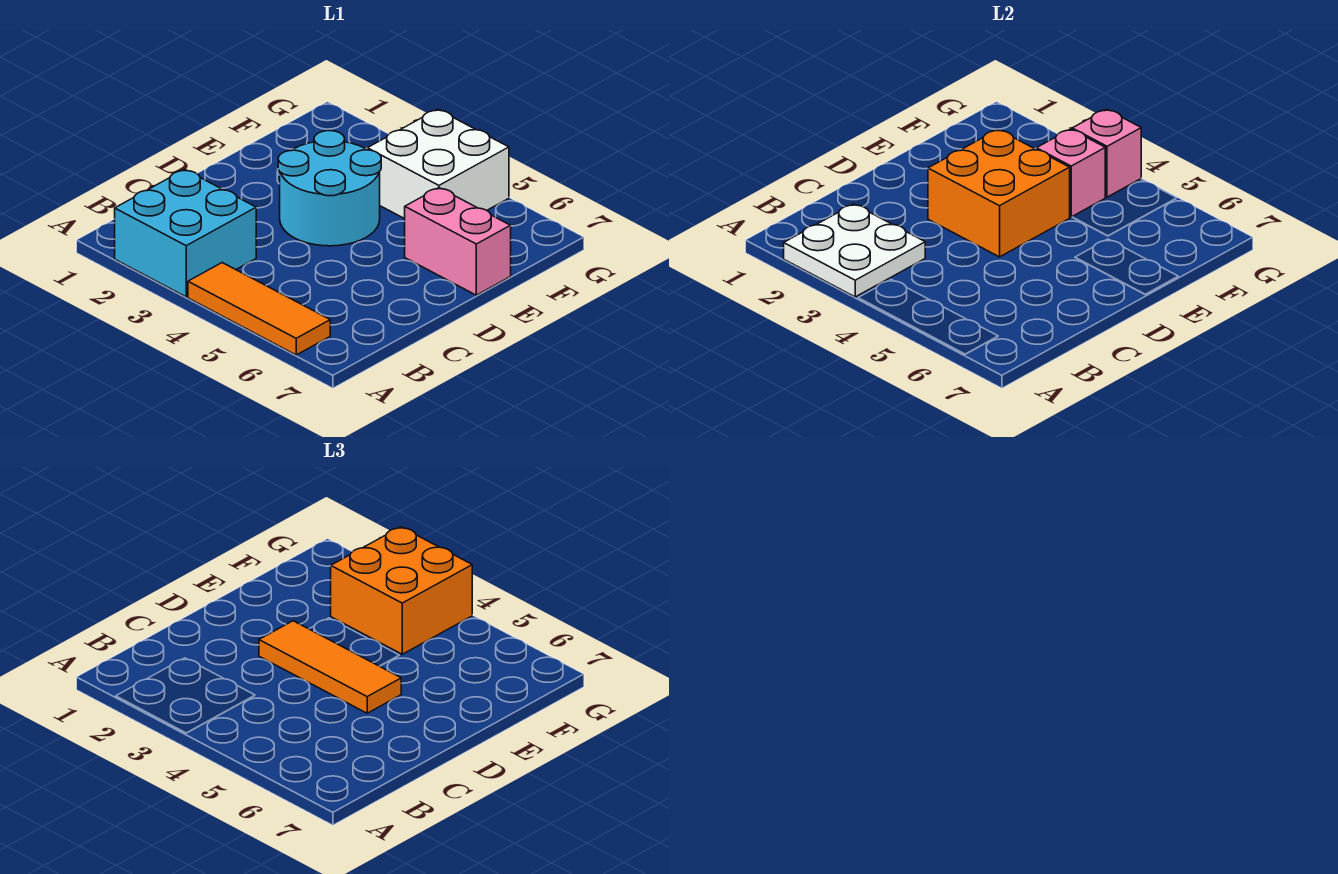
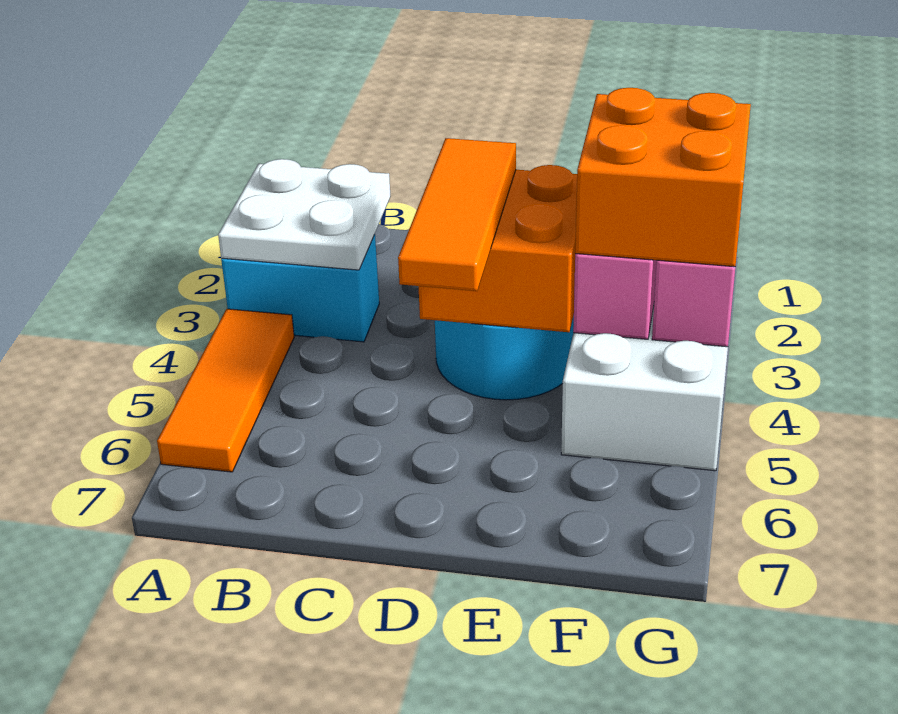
cyan 2x2 brick [115,169,256,297] -> cyan 1x2 brick [221,235,379,342]
pink 1x2 brick [405,188,511,295] -> none

